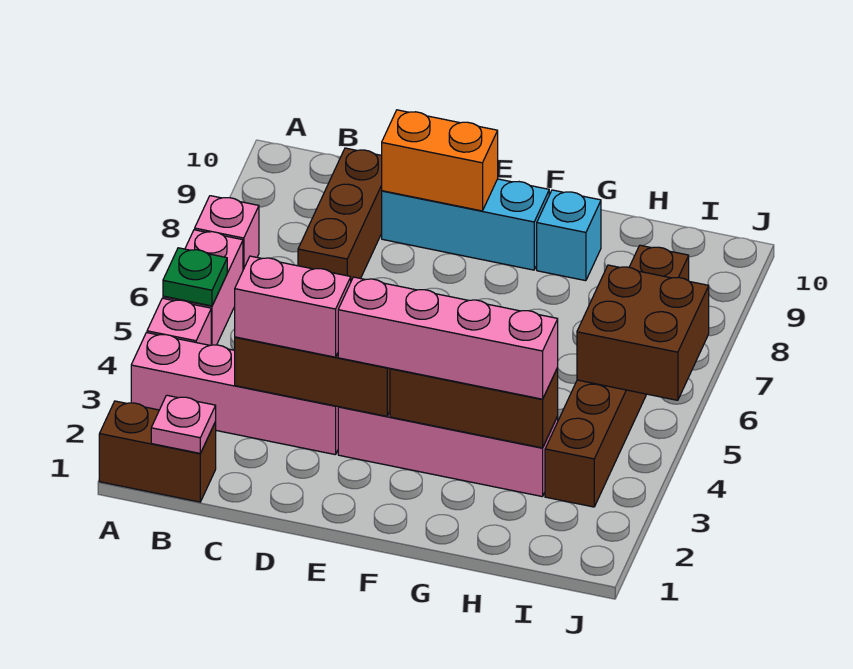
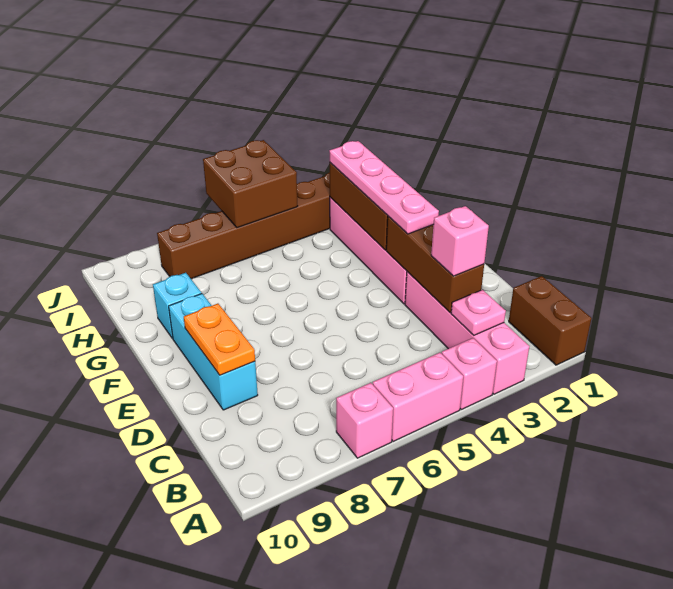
green 1x1 plate [163,248,227,306] -> none
pink 1x1 plate [151,395,216,453] -> pink 1x1 plate moved to [451,290,506,335]
pink 1x2 brick [235,256,351,357] -> pink 1x1 brick [431,206,489,276]
brown 1x3 brick [298,148,382,281] -> none
orange 1x2 brick [382,110,498,211] -> orange 1x2 plate [184,304,255,375]
pink 1x4 brick [338,277,558,399] -> pink 1x4 plate [329,141,439,234]

